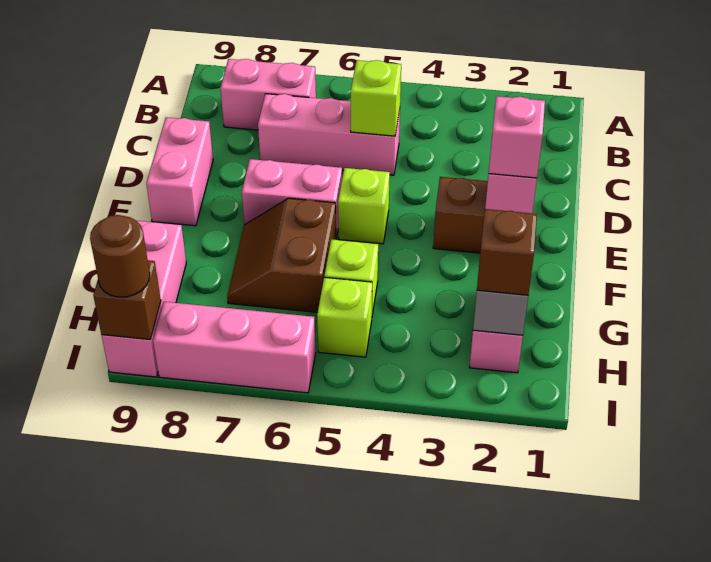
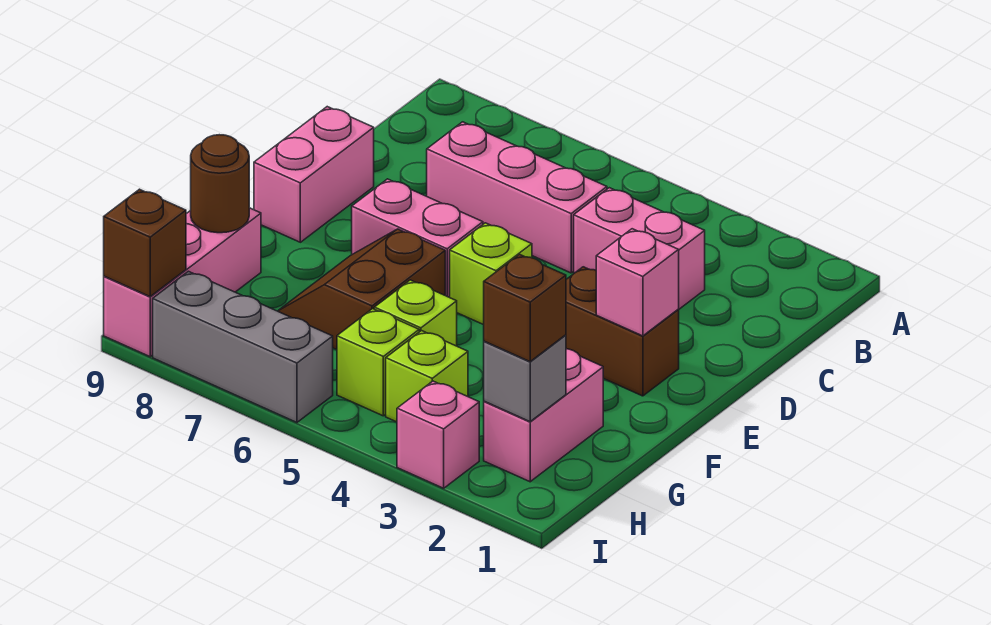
pink 1x2 brick [220,59,316,130] -> pink 1x2 brick moved to [574,188,705,309]
lime 1x1 brick [351,60,401,136] -> lime 1x1 brick moved to [386,331,468,422]
pink 1x1 brick [489,96,545,178] -> pink 1x1 brick moved to [397,381,479,488]
pink 1x3 brick [153,302,316,393] -> grey 1x3 brick [153,271,333,423]
brown 1x1 round brick [90,215,150,297] -> brown 1x1 round brick moved to [191,135,249,233]

